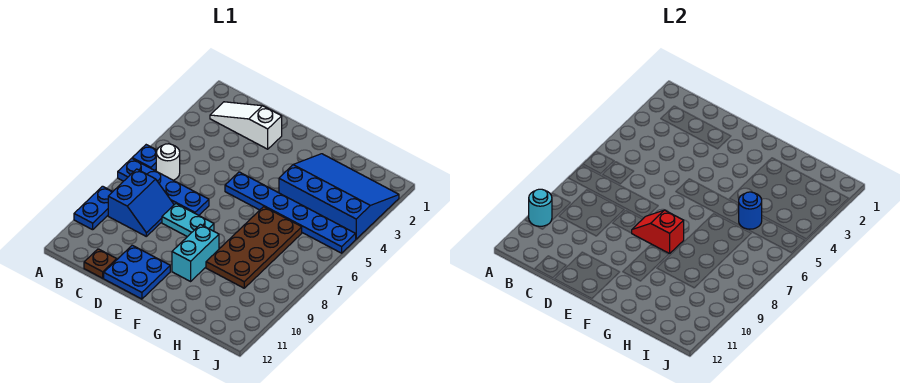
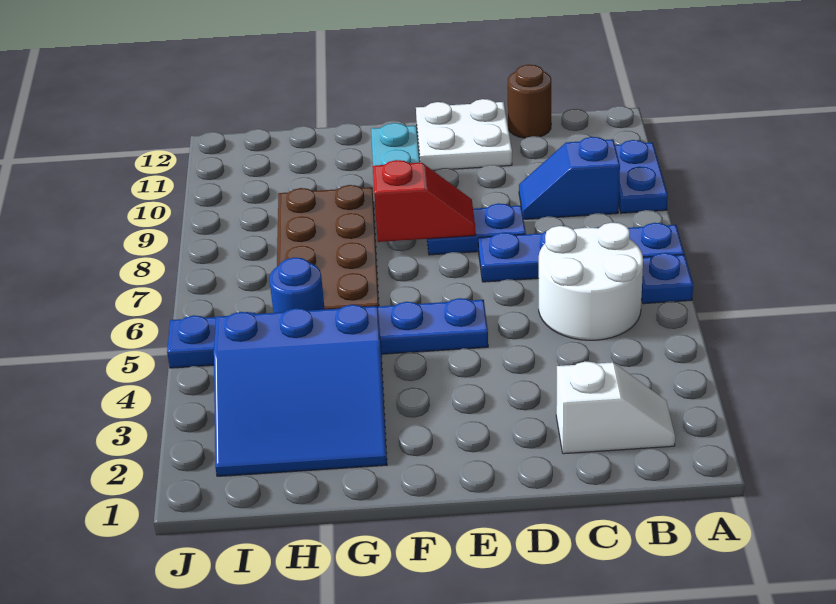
cyan 1x1 round brick [529,189,552,226] -> none
white 1x3 slope [210,102,282,149] -> white 1x2 slope [556,361,675,454]
white 1x1 round brick [156,144,180,180] -> white 2x2 round brick [539,222,643,340]
blue 2x2 slope [108,169,174,236] -> blue 1x2 slope [519,137,620,219]
brown 1x1 plate [84,249,117,278] -> brown 1x1 round brick [508,65,551,138]
cyan 1x2 plate [162,204,214,237] -> blue 1x2 plate [427,203,526,255]
blue 2x2 plate [104,245,170,299] -> white 2x2 plate [416,99,512,170]
blue 3x4 slope [279,154,399,239] -> blue 3x3 slope [214,305,387,476]

